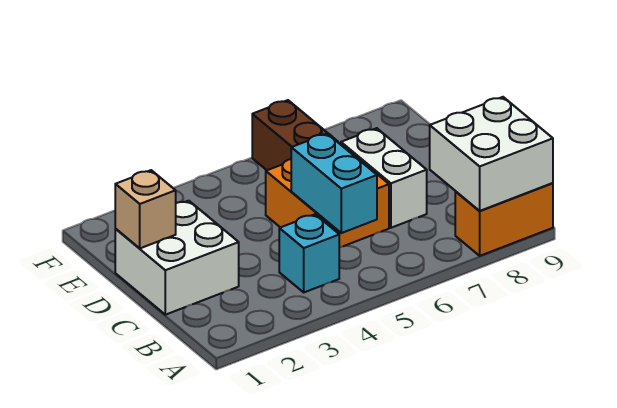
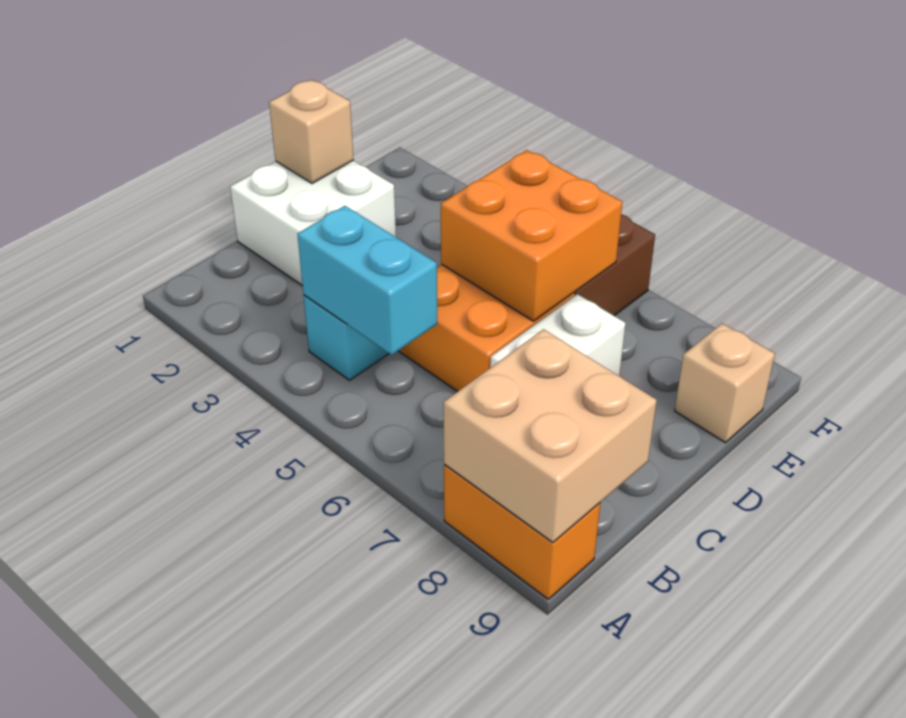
white 2x2 brick [430,97,553,211] -> tan 2x2 brick [444,329,657,543]
cyan 1x2 brick [291,134,377,233] -> cyan 1x2 brick turned to [297,206,437,355]
none -> orange 2x2 brick [441,150,622,321]
none -> tan 1x1 brick [675,323,775,443]

